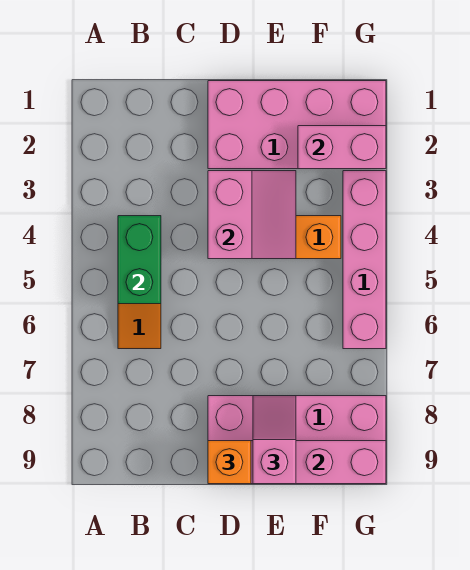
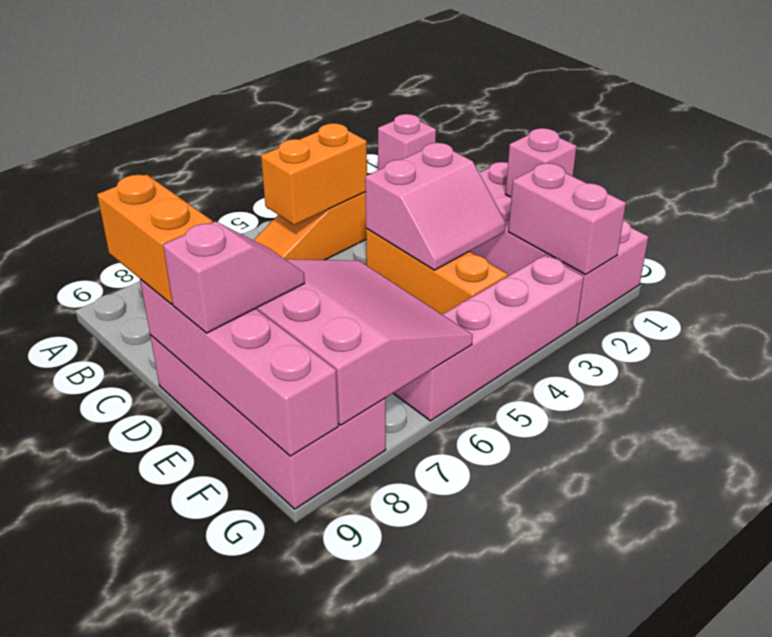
none -> pink 1x1 brick [378,114,436,170]
green 1x2 brick [118,216,161,304] -> orange 1x2 brick [261,123,367,225]
orange 1x1 brick [208,441,251,484] -> orange 1x2 brick [97,174,213,304]
none -> pink 1x1 brick [506,128,577,197]
none -> pink 3x3 slope [256,259,473,425]

